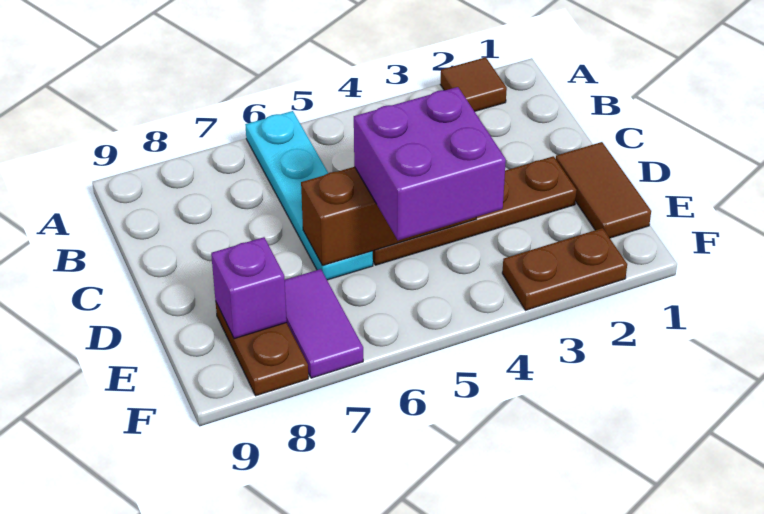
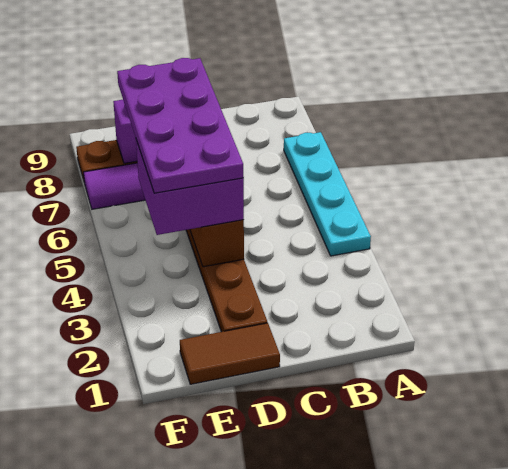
brown 1x1 tile [440,57,507,112] -> none
cyan 1x4 plate [245,111,373,280] -> cyan 1x4 plate turned to [284,132,371,256]
none -> purple 2x4 plate [117,58,244,193]
brown 1x2 plate [502,228,627,311] -> none

